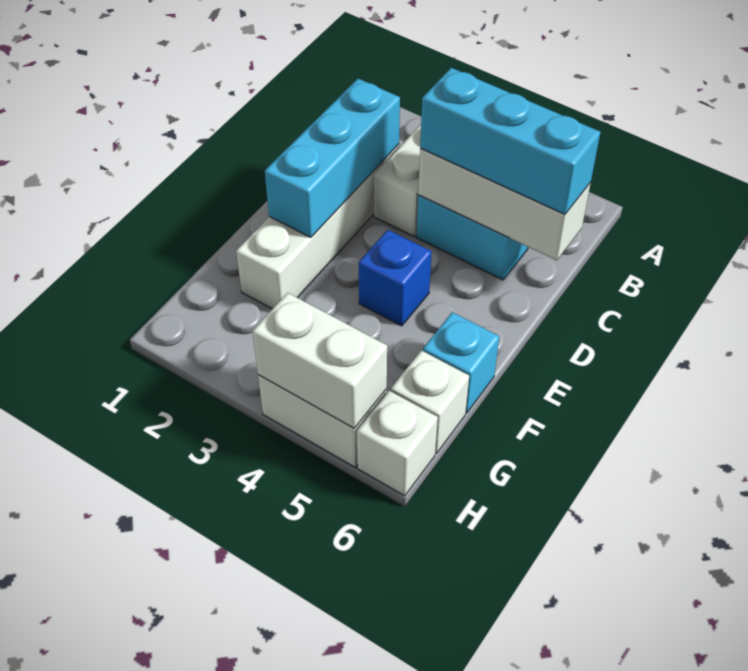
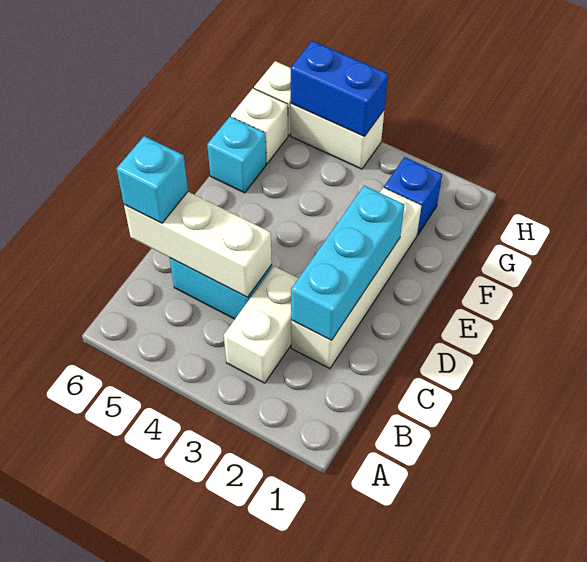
cyan 1x3 brick [420,68,600,214] -> cyan 1x1 brick [117,136,188,223]
blue 1x1 brick [359,230,432,326] -> blue 1x1 brick moved to [384,157,442,235]
white 1x2 brick [253,293,387,428] -> blue 1x2 brick [291,41,388,137]

